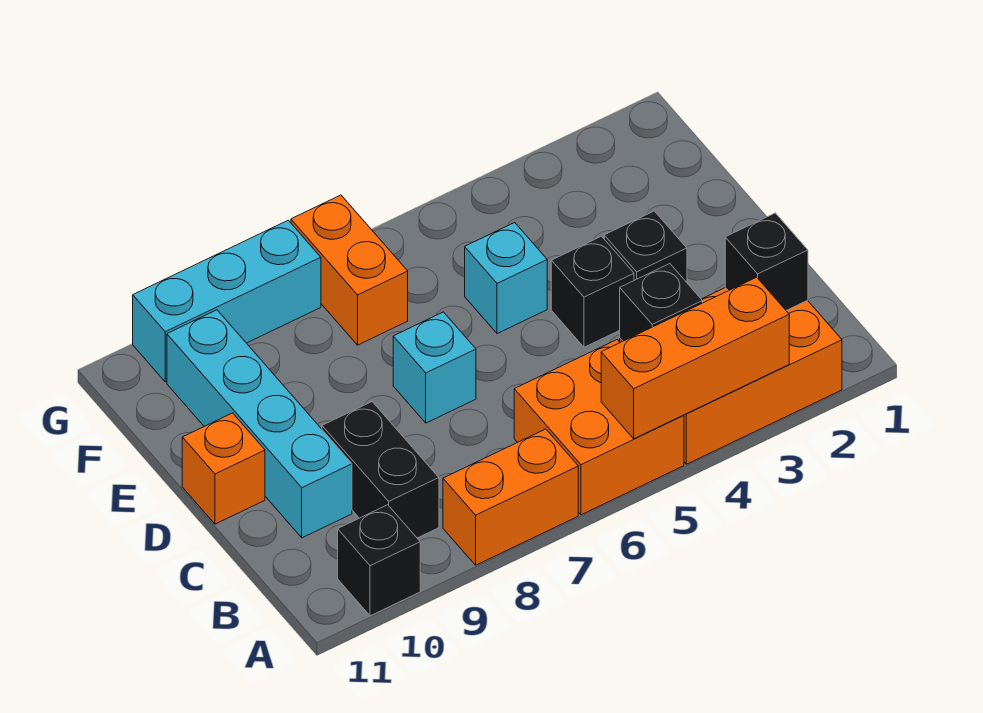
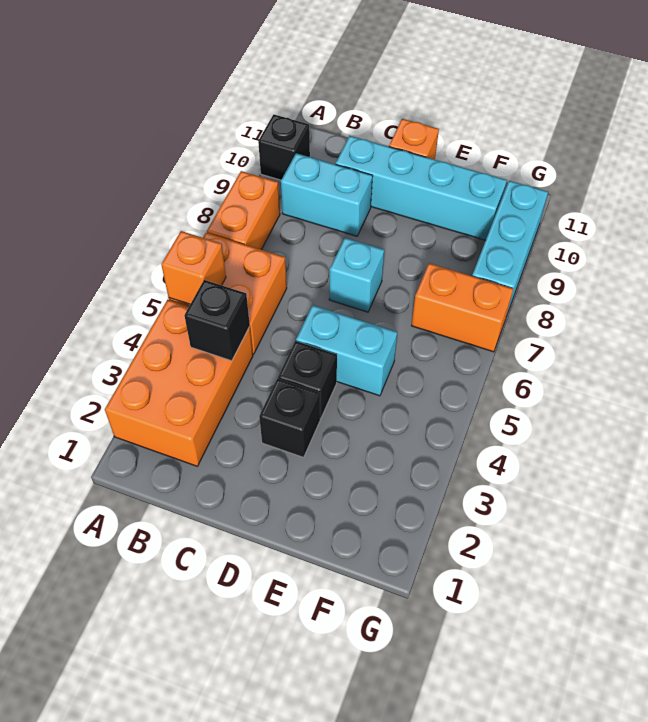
orange 1x3 brick [601,277,789,439] -> orange 1x1 brick [161,231,226,304]
black 1x1 brick [725,213,808,310] -> none
black 1x2 brick [322,402,439,538] -> cyan 1x2 brick [281,153,373,236]
cyan 1x1 brick [465,223,547,334] -> cyan 1x2 brick [296,305,397,396]

